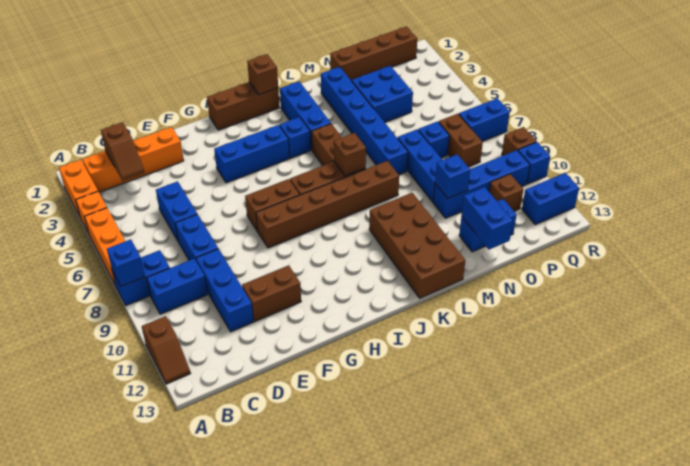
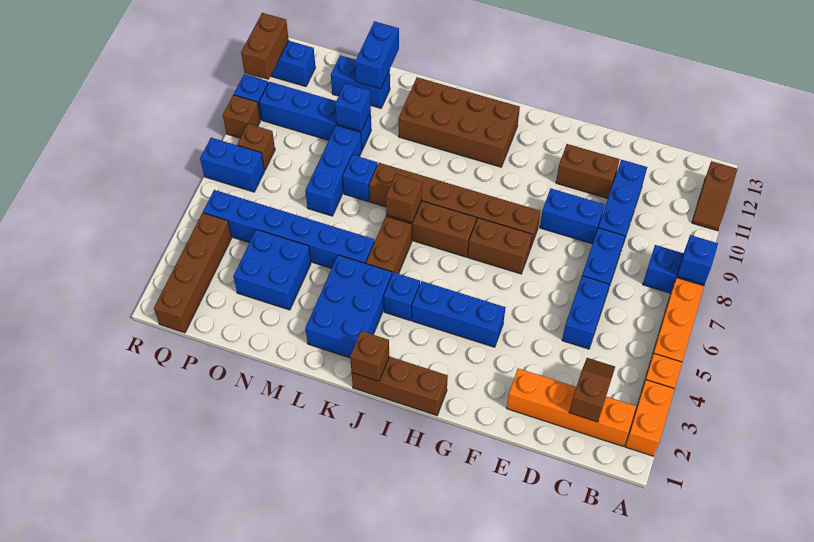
brown 1x2 slope [142,316,191,384] -> brown 1x2 slope turned to [692,161,737,231]
blue 1x2 brick [147,258,208,314] -> blue 1x2 brick moved to [540,189,604,244]
blue 1x3 brick [280,81,331,150] -> blue 2x3 brick [305,255,392,358]
brown 2x4 brick [369,193,465,298] -> brown 2x4 brick turned to [399,77,520,167]
blue 1x6 brick [321,67,408,175] -> blue 1x6 brick turned to [203,190,375,269]
brown 1x4 brick [330,26,417,81] -> brown 1x4 brick turned to [154,213,232,333]
blue 1x1 brick [418,121,450,158] -> blue 1x1 brick moved to [343,155,378,202]
brown 1x2 brick [439,114,483,167] -> brown 1x2 brick moved to [241,13,289,80]
brown 1x1 brick [489,174,524,211] -> brown 1x1 brick moved to [237,124,275,170]

